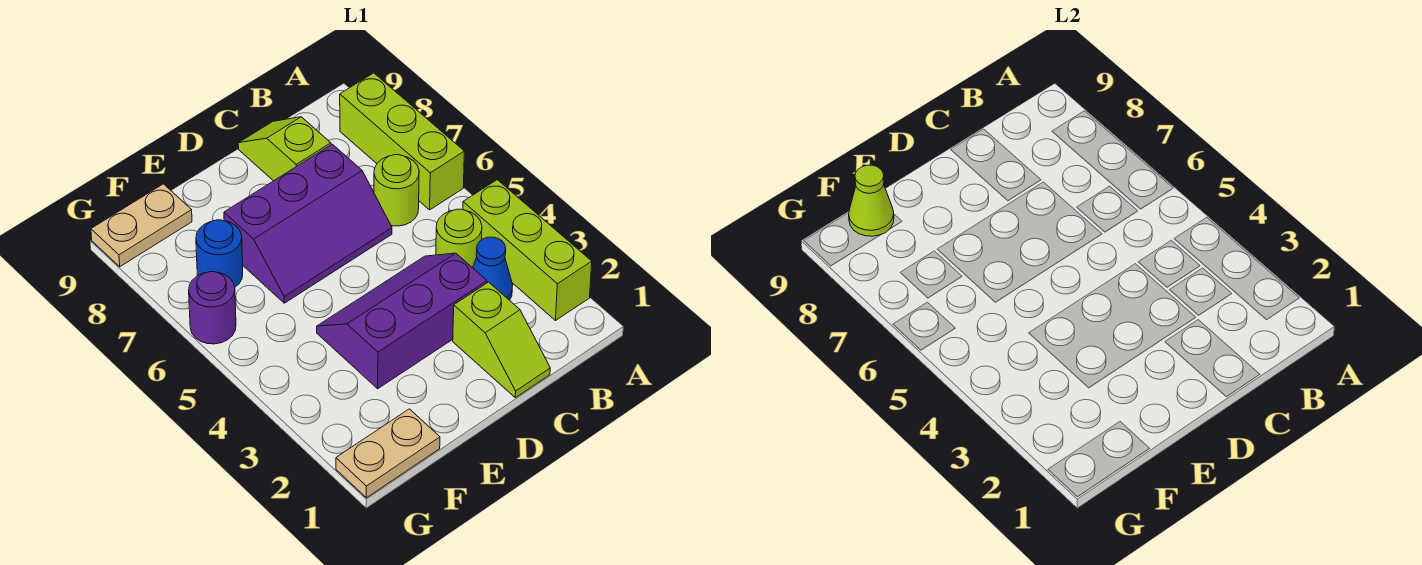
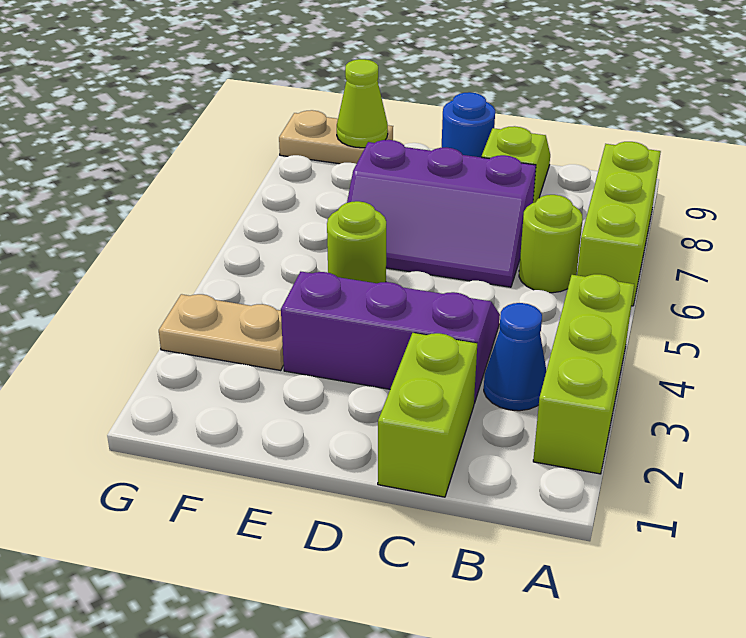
lime 1x1 round brick [436,209,482,268] -> lime 1x1 round brick moved to [327,201,386,283]
lime 1x2 slope [453,282,550,398] -> lime 1x2 brick [378,333,477,497]
tan 1x2 plate [336,409,440,498] -> tan 1x2 plate moved to [159,294,284,371]
blue 1x1 round brick [196,220,243,287] -> blue 1x1 round brick moved to [442,92,495,157]
purple 1x1 round brick [189,272,236,344] -> none

